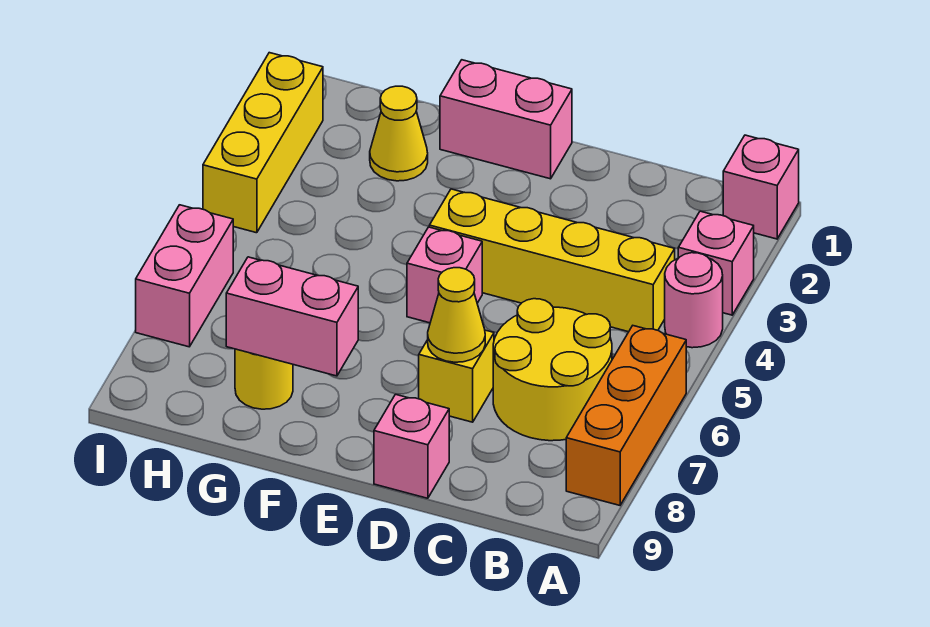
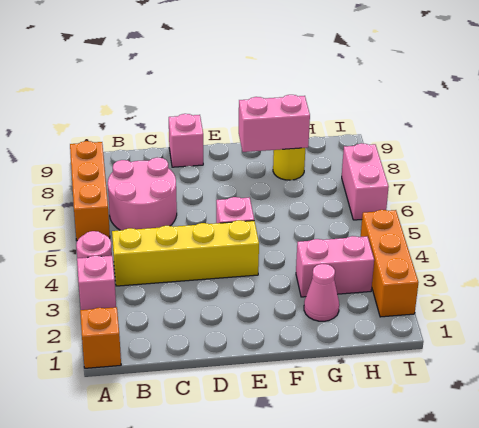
pink 1x1 brick [723,135,799,239] -> orange 1x1 brick [80,307,121,368]
yellow 2x2 round brick [493,299,612,441] -> pink 2x2 round brick [108,158,177,230]
yellow 1x1 brick [419,330,494,422] -> none
yellow 1x1 cone [428,268,485,362] -> none
pink 1x2 brick [440,60,572,179] -> pink 1x2 brick moved to [296,236,374,297]
yellow 1x1 cone [370,86,428,181] -> pink 1x1 cone [304,264,339,321]
yellow 1x3 brick [203,53,323,233] -> orange 1x3 brick [361,210,418,317]

